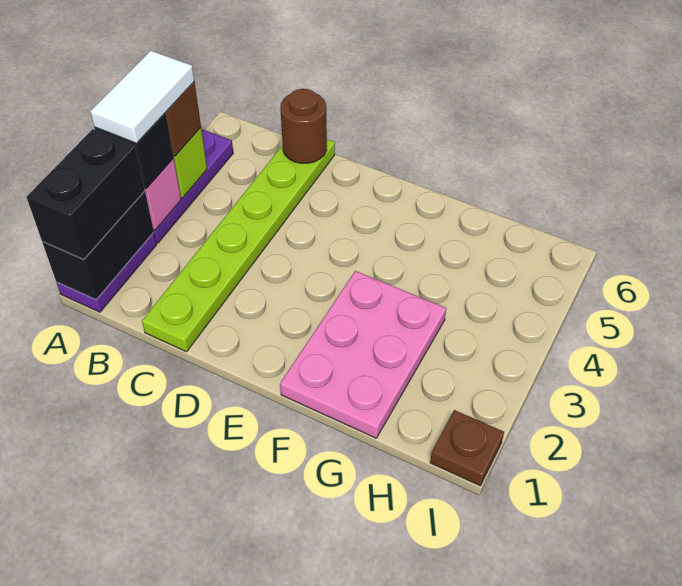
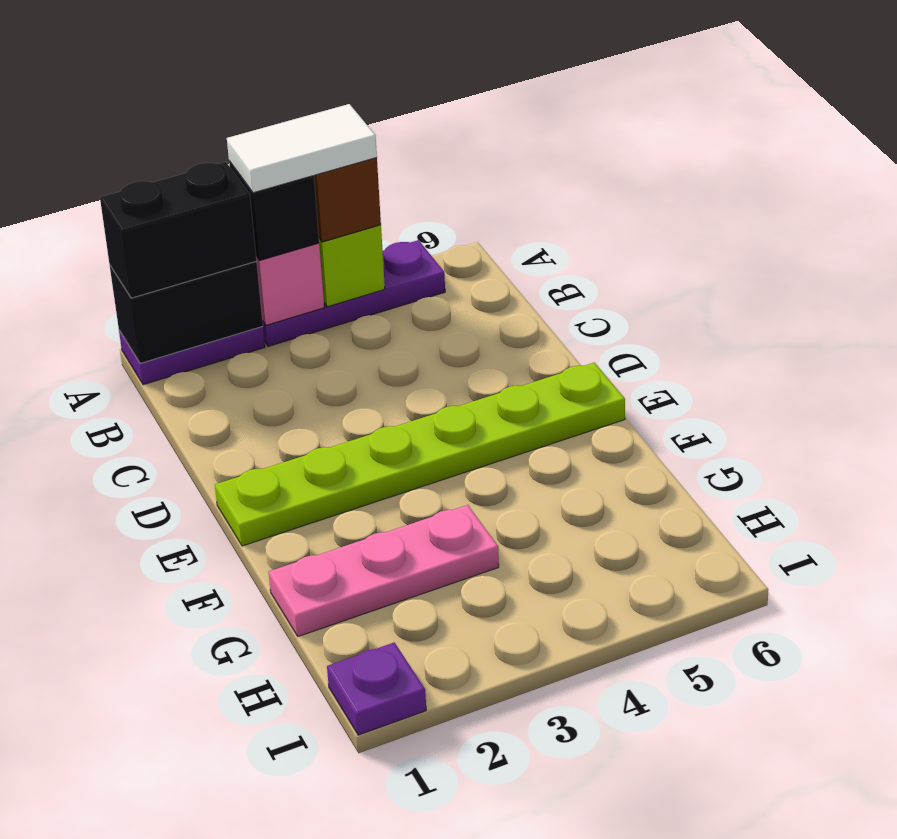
lime 1x6 plate [142,139,335,352] -> lime 1x6 plate moved to [215,363,625,546]
brown 1x1 round brick [280,89,327,163] -> none
pink 2x3 plate [280,271,446,438] -> pink 1x3 plate [269,505,499,636]
brown 1x1 plate [430,410,504,486] -> purple 1x1 plate [327,642,426,735]

